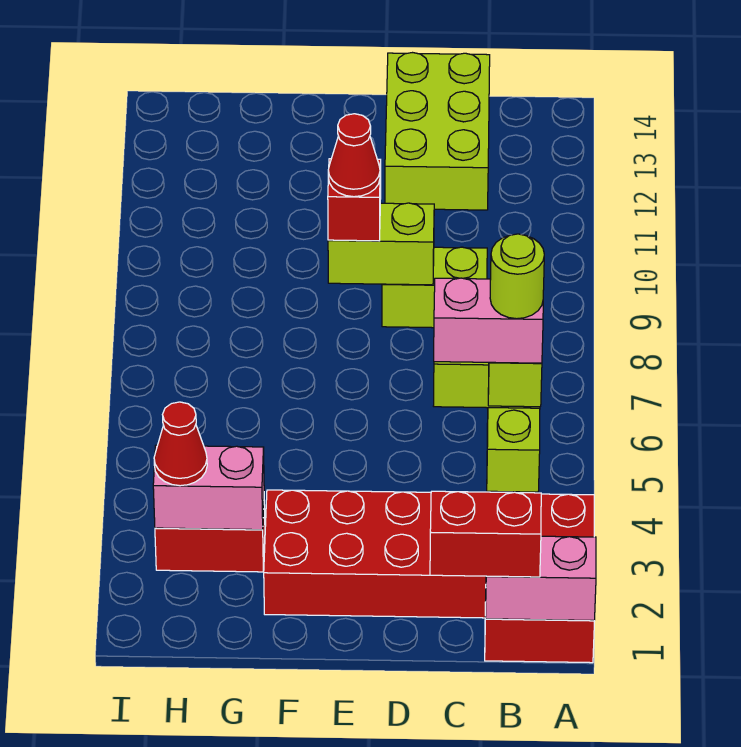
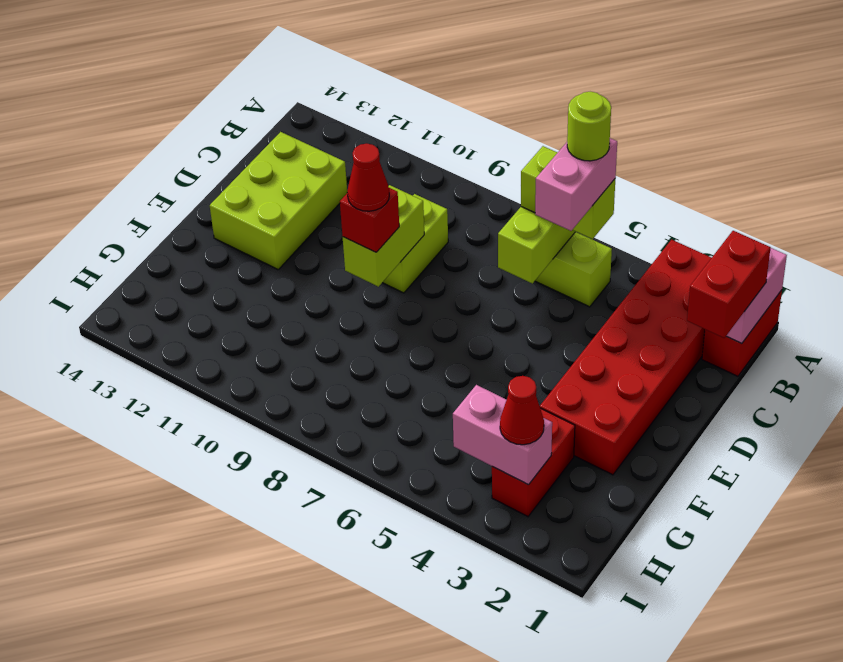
lime 2x3 brick [385,53,490,210] -> lime 2x3 brick turned to [210,132,348,269]
pink 1x2 brick [153,445,264,530] -> pink 1x2 brick turned to [453,385,552,485]

